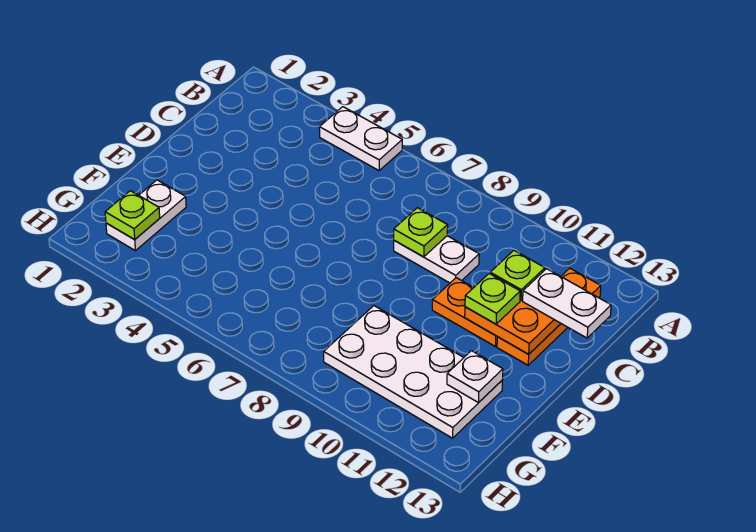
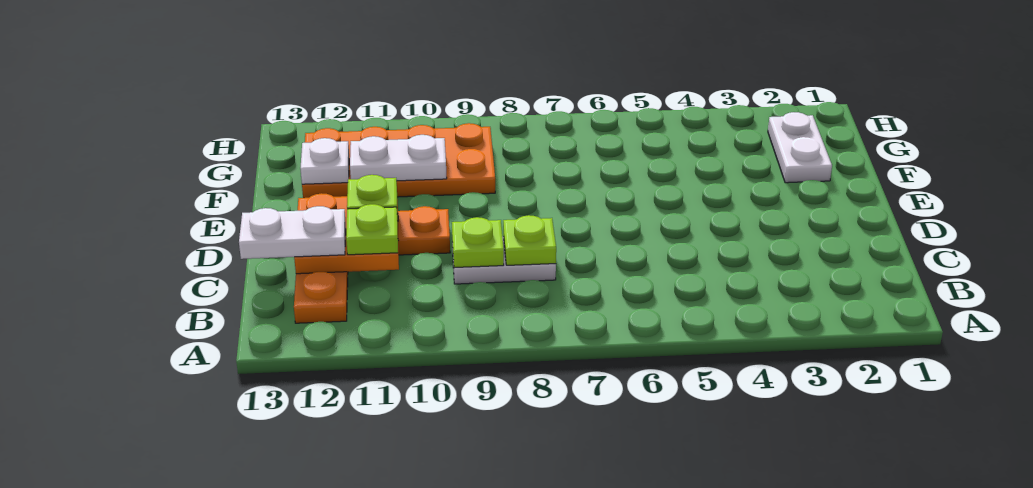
white 1x2 plate [319,107,402,170] -> white 1x2 plate moved to [350,135,447,181]
white 2x4 plate [324,306,503,438] -> orange 2x4 plate [302,123,495,198]
lime 1x1 plate [105,191,160,240] -> lime 1x1 plate moved to [452,217,504,268]

